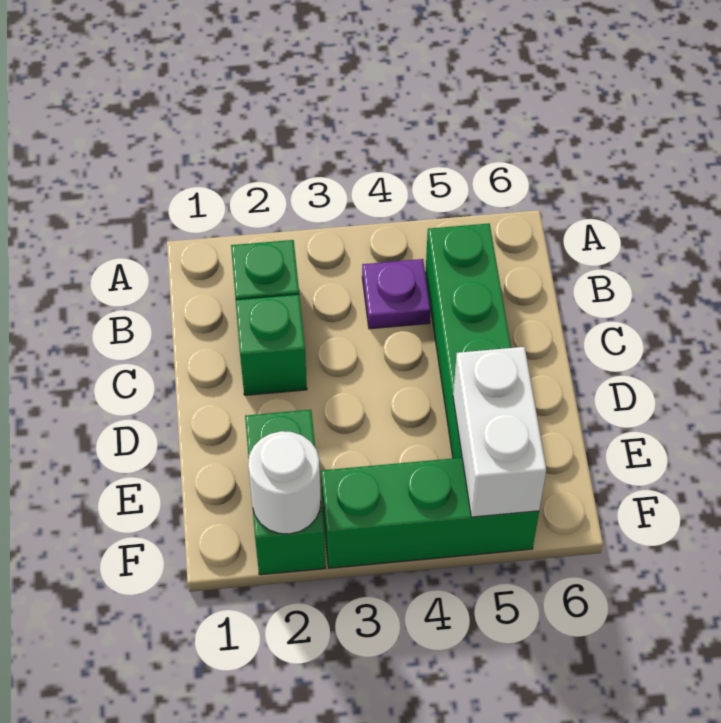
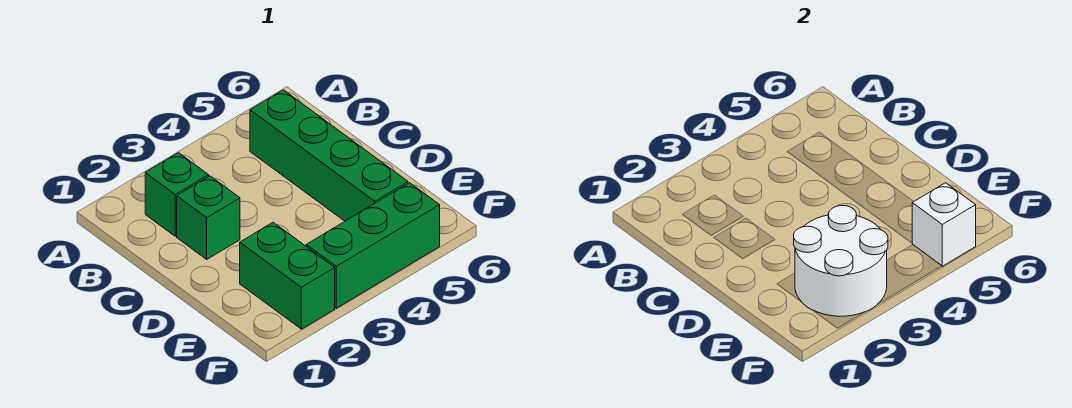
purple 1x1 plate [362,259,431,329] -> none
white 1x2 brick [453,347,546,517] -> white 1x1 brick [912,183,976,266]
white 1x1 round brick [248,431,321,534] -> white 2x2 round brick [794,205,888,316]

